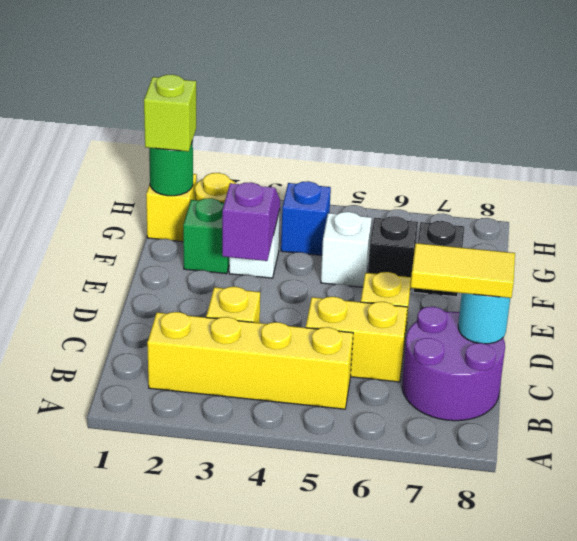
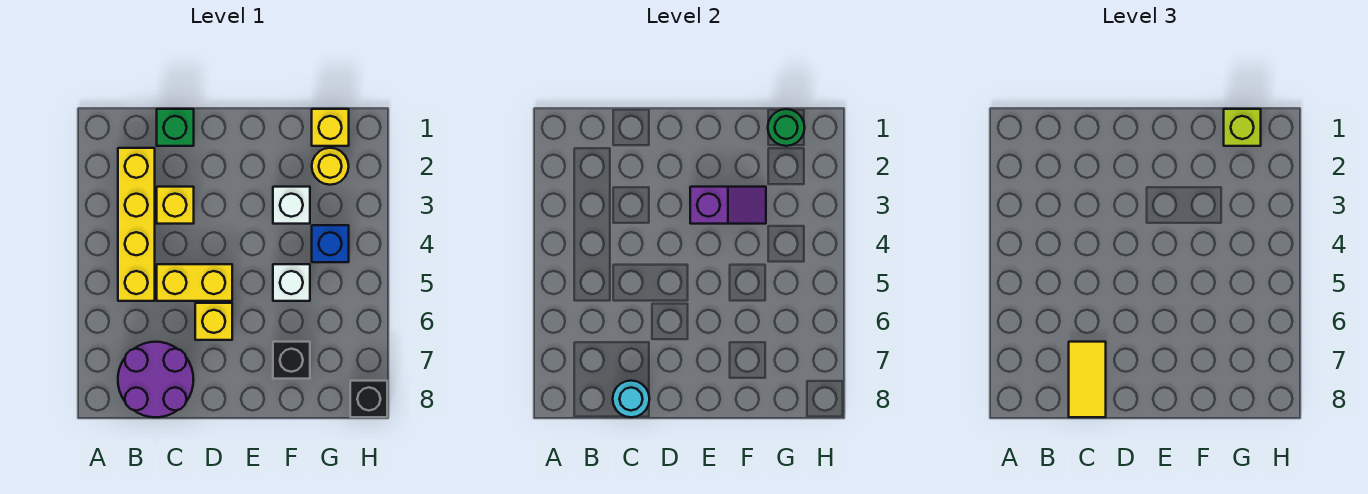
yellow 1x2 brick [306,297,407,382] -> yellow 1x2 brick turned to [157,264,232,301]
green 1x1 brick [183,198,229,274] -> green 1x1 brick moved to [157,109,194,146]
black 1x1 brick [368,216,418,292] -> black 1x1 brick moved to [350,381,387,417]

